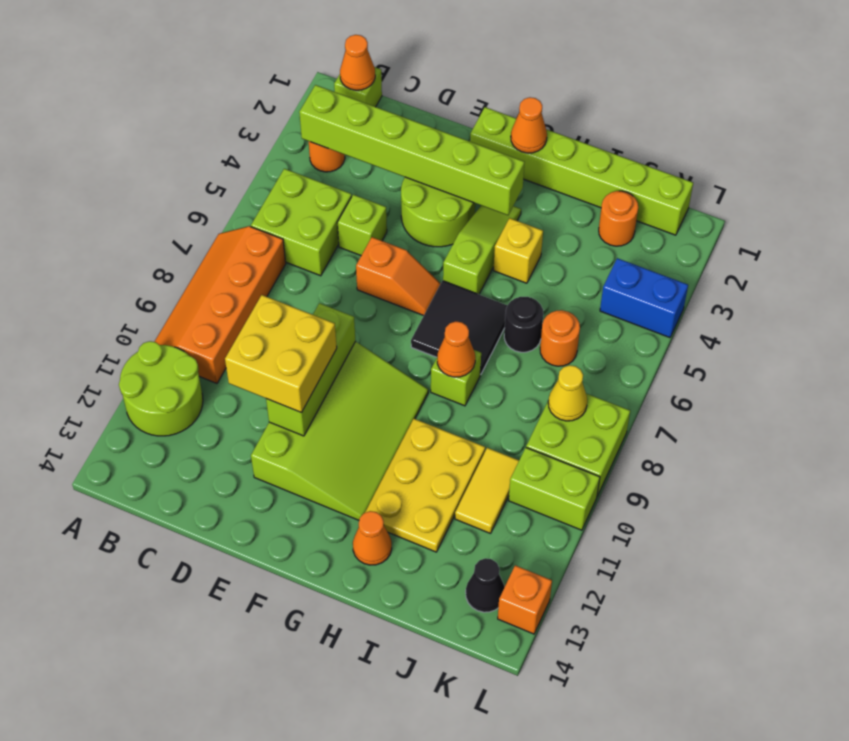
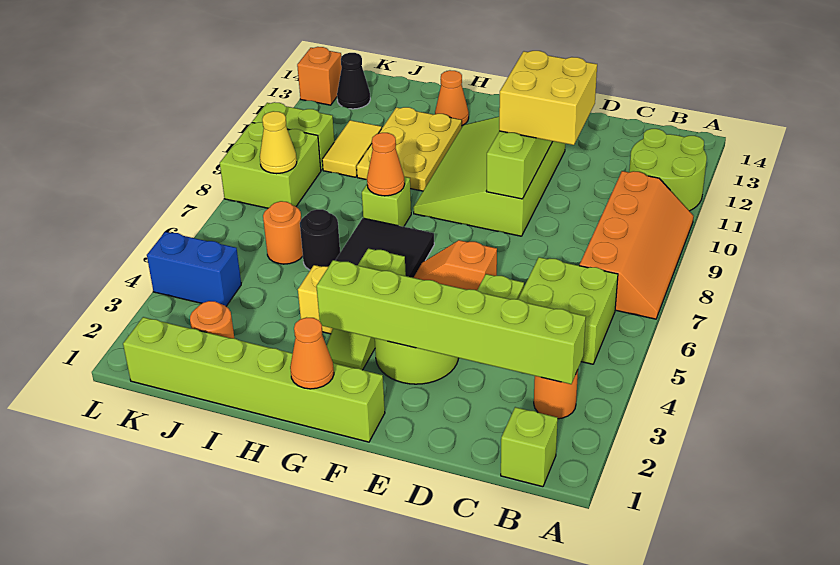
orange 1x1 cone [340,35,375,90] -> none

